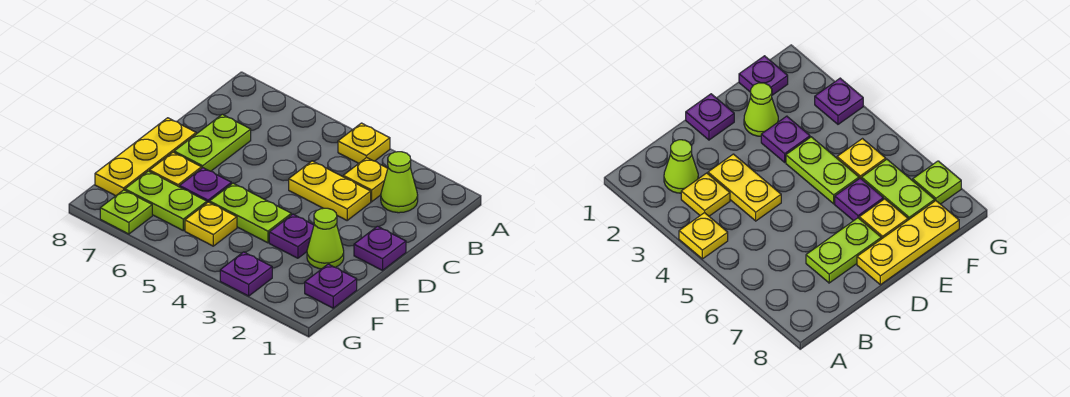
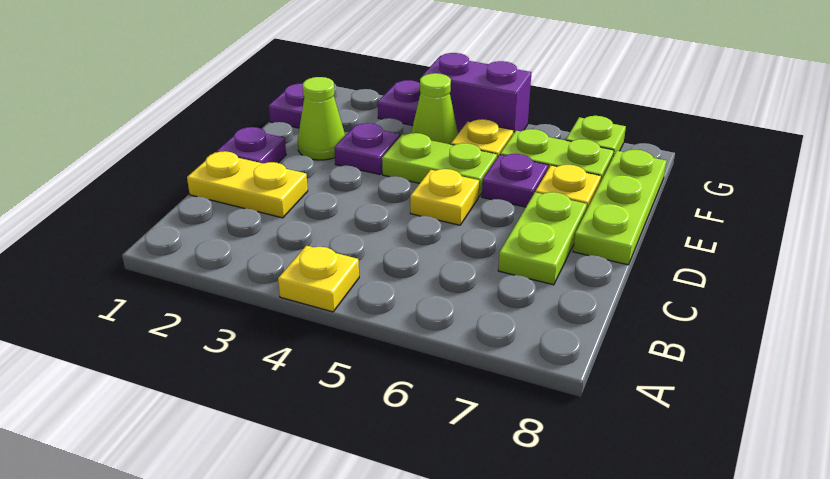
lime 1x1 cone [381,152,418,213] -> lime 1x1 cone moved to [411,73,458,144]
yellow 1x1 plate [343,158,388,202] -> yellow 1x1 plate moved to [410,169,479,225]
yellow 1x2 plate [289,161,371,220] -> yellow 1x2 plate moved to [187,151,308,218]
yellow 1x3 plate [95,118,196,196] -> lime 1x3 plate [573,150,666,265]
none -> purple 1x2 brick [423,53,531,134]

